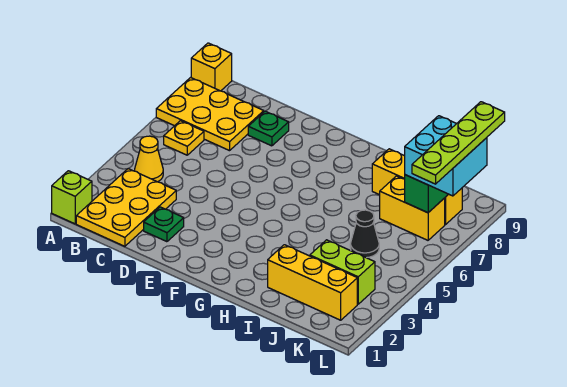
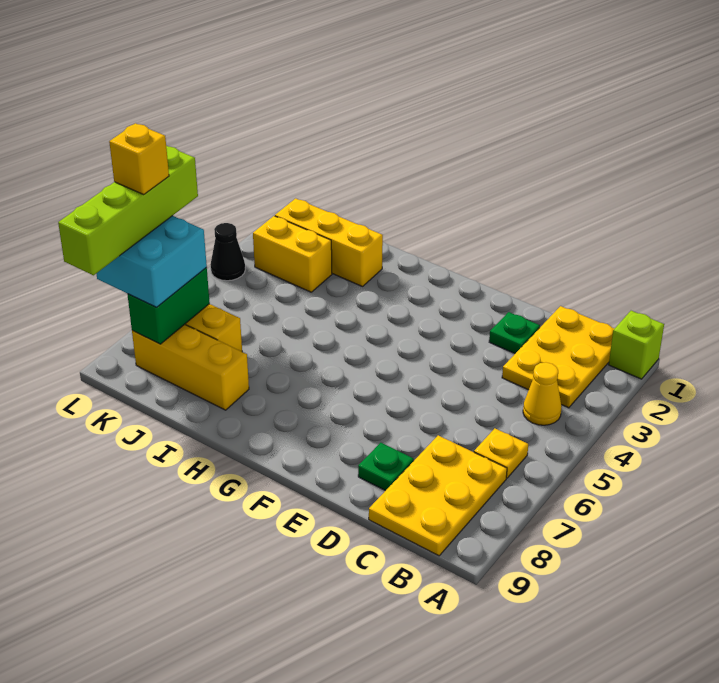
yellow 2x3 plate [156,78,264,151] -> yellow 2x3 plate turned to [369,435,507,556]
yellow 1x1 brick [191,43,232,91] -> yellow 1x1 brick moved to [109,123,169,194]
lime 1x2 brick [310,240,375,304] -> yellow 1x2 brick [253,216,332,292]
black 1x1 cone [350,210,379,258] -> black 1x1 cone moved to [210,223,245,281]
lime 1x4 plate [412,102,505,184] -> lime 1x4 brick [58,146,198,275]

